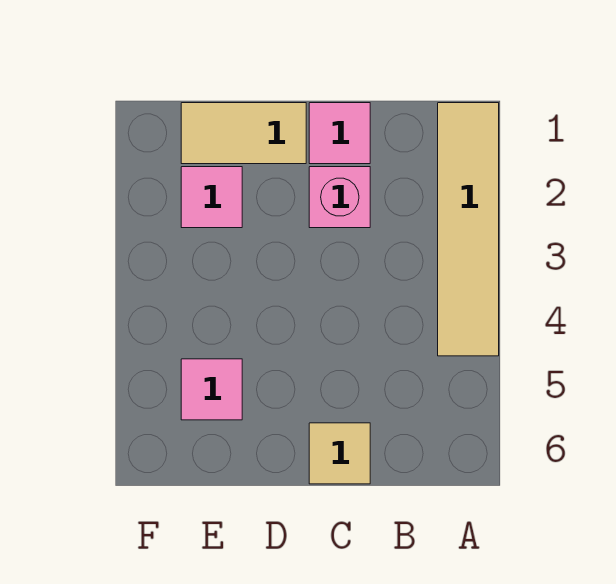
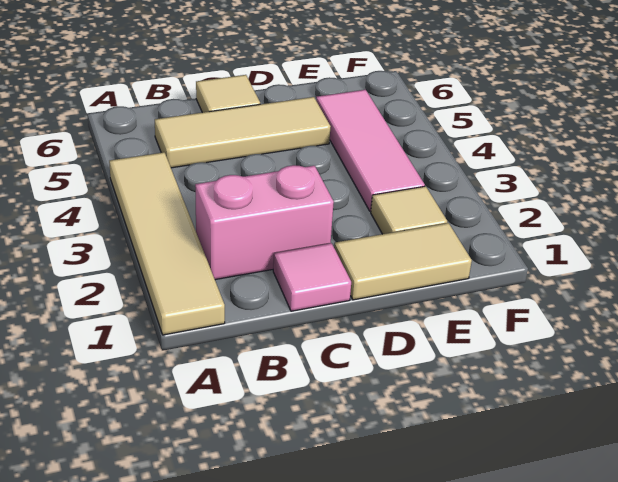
none -> tan 1x3 tile [155,97,331,168]
pink 1x1 brick [309,167,370,228] -> pink 1x2 brick [195,165,334,280]
pink 1x1 tile [181,167,242,228] -> tan 1x1 tile [371,186,447,234]
pink 1x1 tile [181,359,242,420] -> pink 1x3 tile [316,90,425,211]

